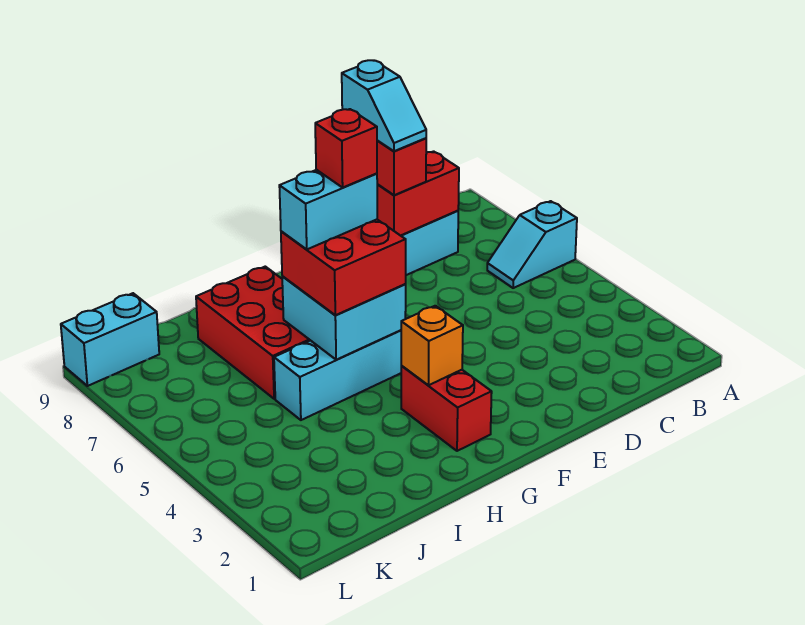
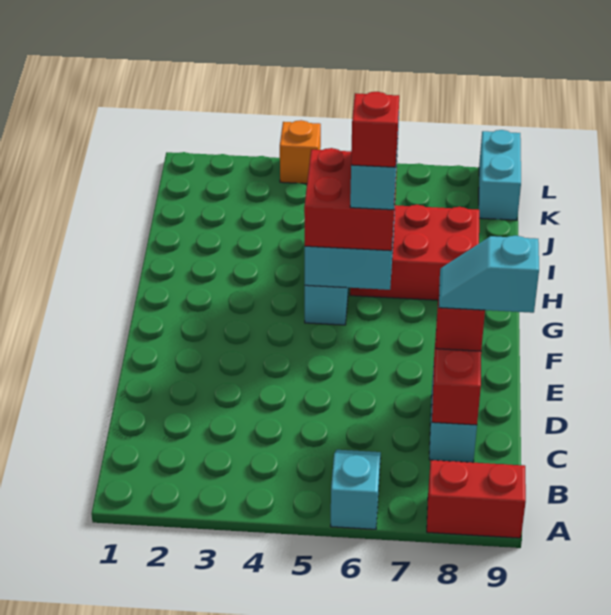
red 1x2 brick [401,366,492,451] -> red 1x2 brick moved to [427,460,526,538]
orange 1x1 brick [401,306,463,385] -> orange 1x1 brick moved to [280,120,321,184]

